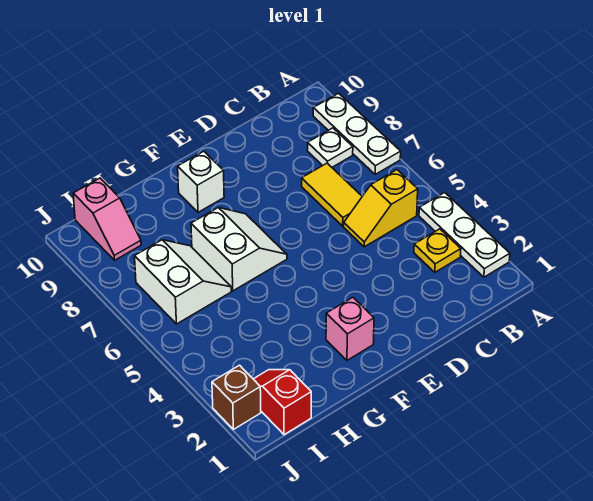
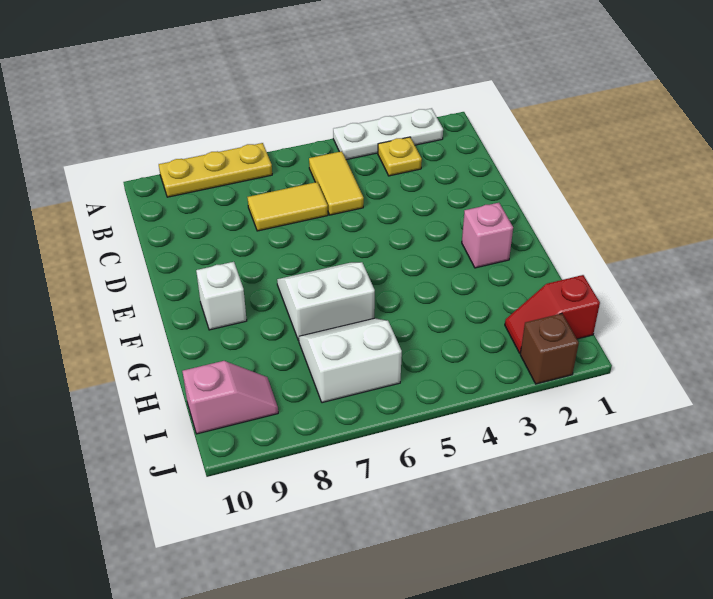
white 1x3 plate [313,93,401,174] -> yellow 1x3 plate [159,143,272,197]
yellow 1x2 slope [344,170,418,247] -> yellow 1x2 tile [309,151,364,215]
white 1x1 plate [308,128,353,167] -> none

